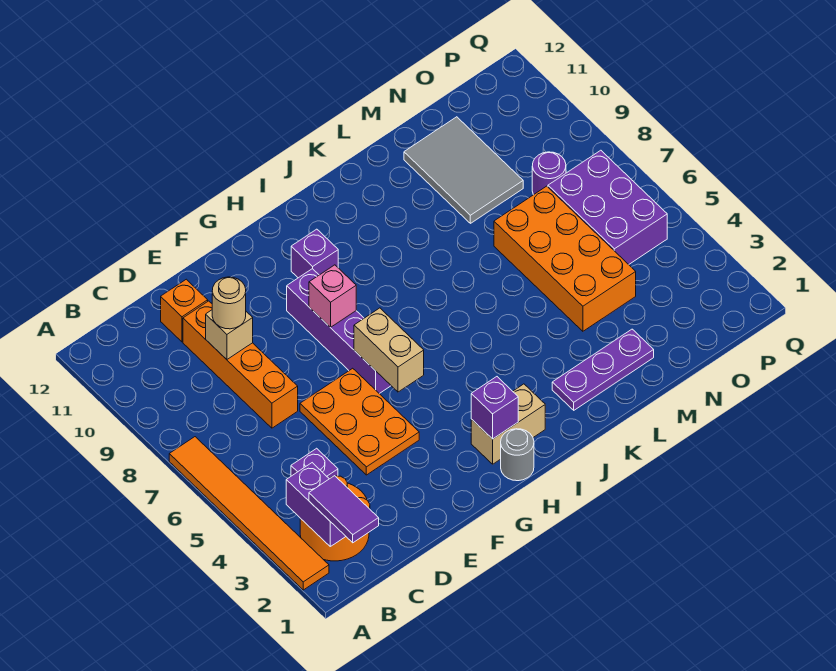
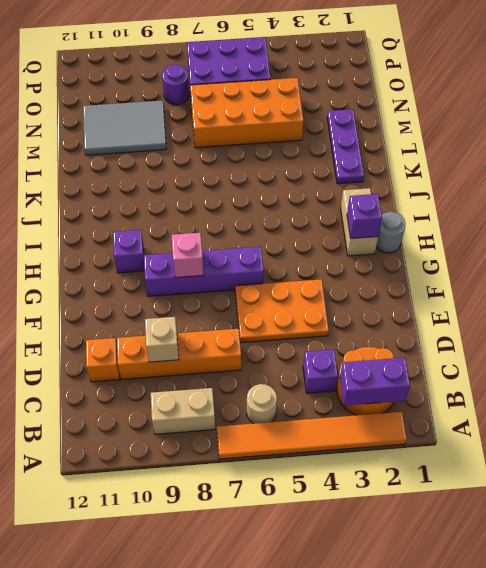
purple 1x2 tile [309,476,379,543] -> none
tan 1x1 round brick [212,277,246,329] -> tan 1x1 round brick moved to [247,384,277,424]
tan 1x2 brick [354,308,424,392] -> tan 1x2 brick moved to [151,388,215,434]

